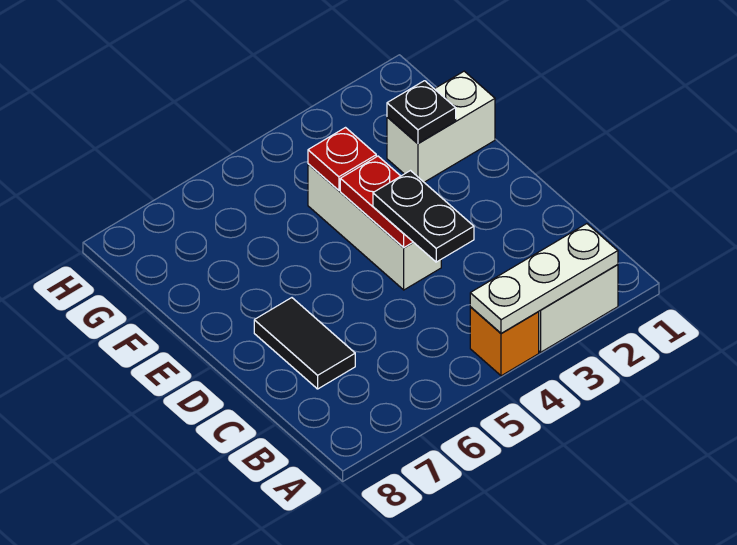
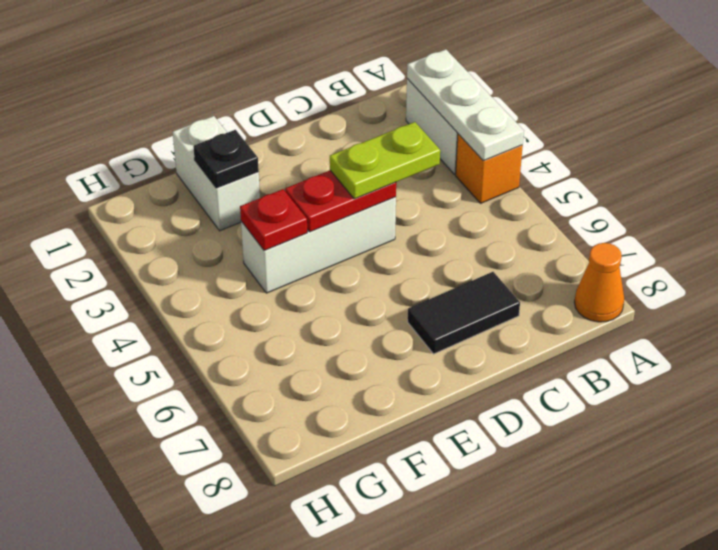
none -> orange 1x1 cone [574,243,624,322]
black 1x2 plate [373,171,474,262] -> lime 1x2 plate [330,122,440,199]

